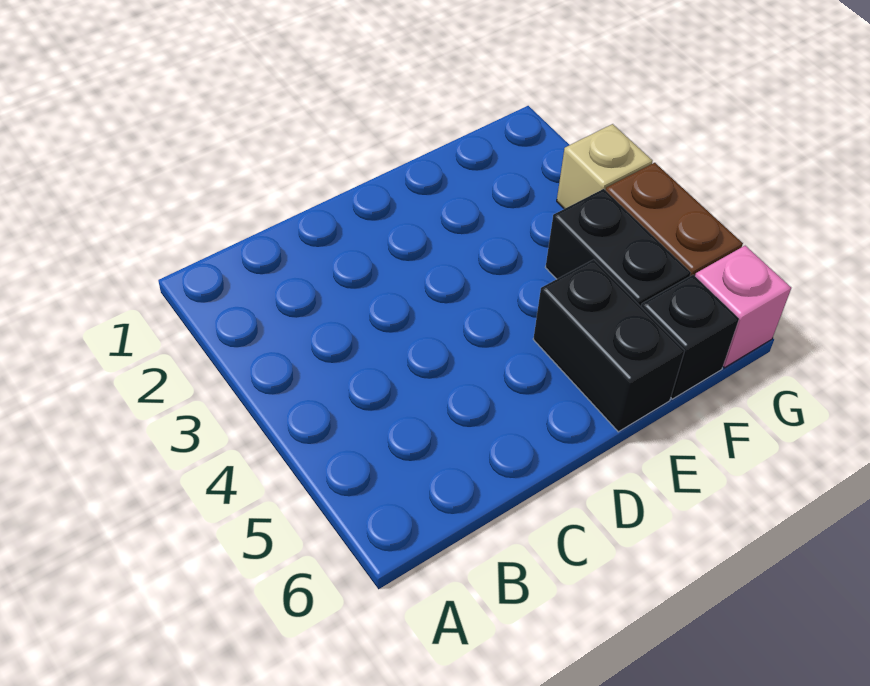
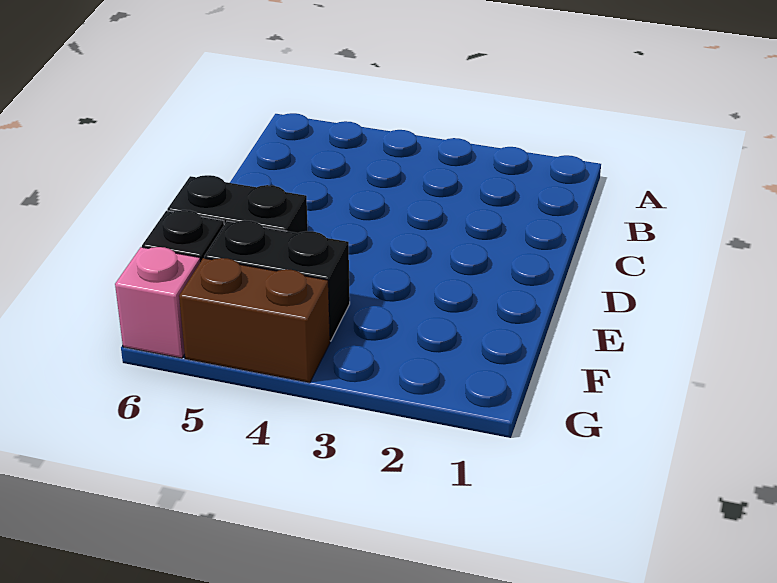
tan 1x1 brick [557,124,653,209] -> none

